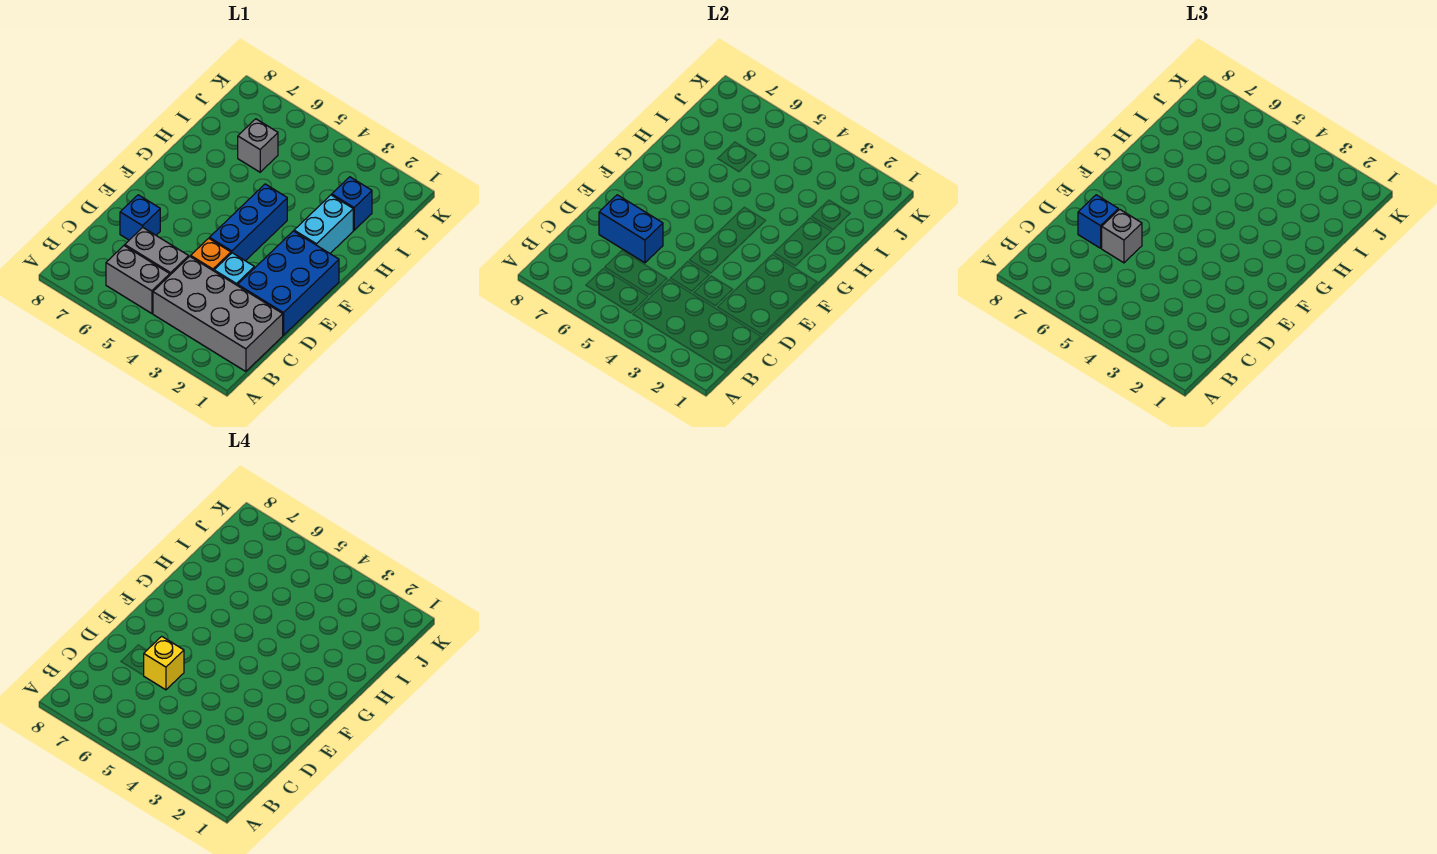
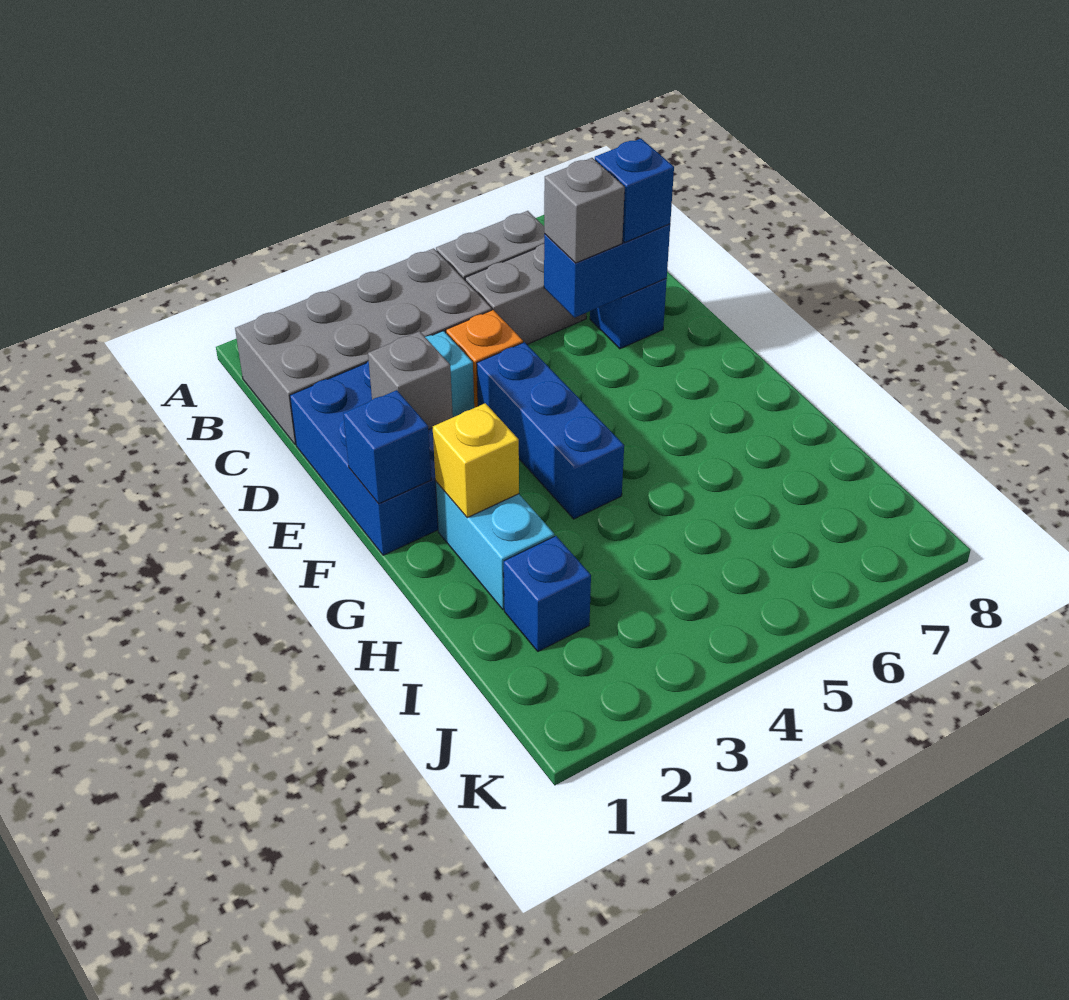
yellow 1x1 brick [144,636,184,690] -> yellow 1x1 brick moved to [433,403,519,518]
none -> blue 1x1 brick [343,390,431,504]
grey 1x1 brick [238,119,278,172] -> grey 1x1 brick moved to [368,331,453,430]

